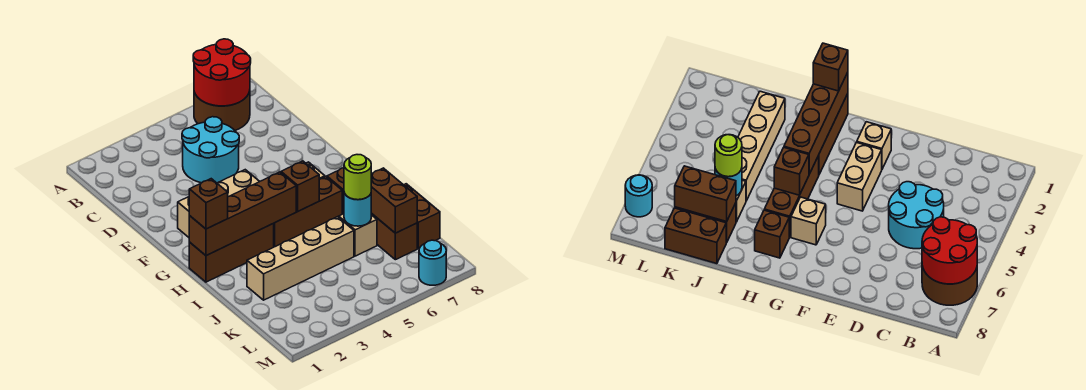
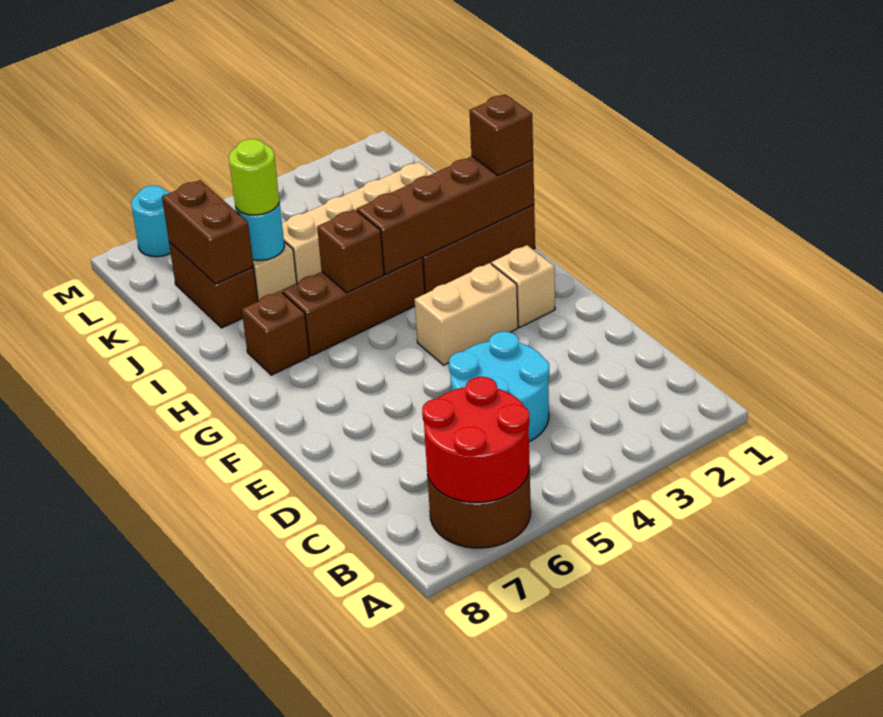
tan 1x1 brick [791,197,826,245] -> none
brown 1x2 brick [404,184,440,249] -> none

